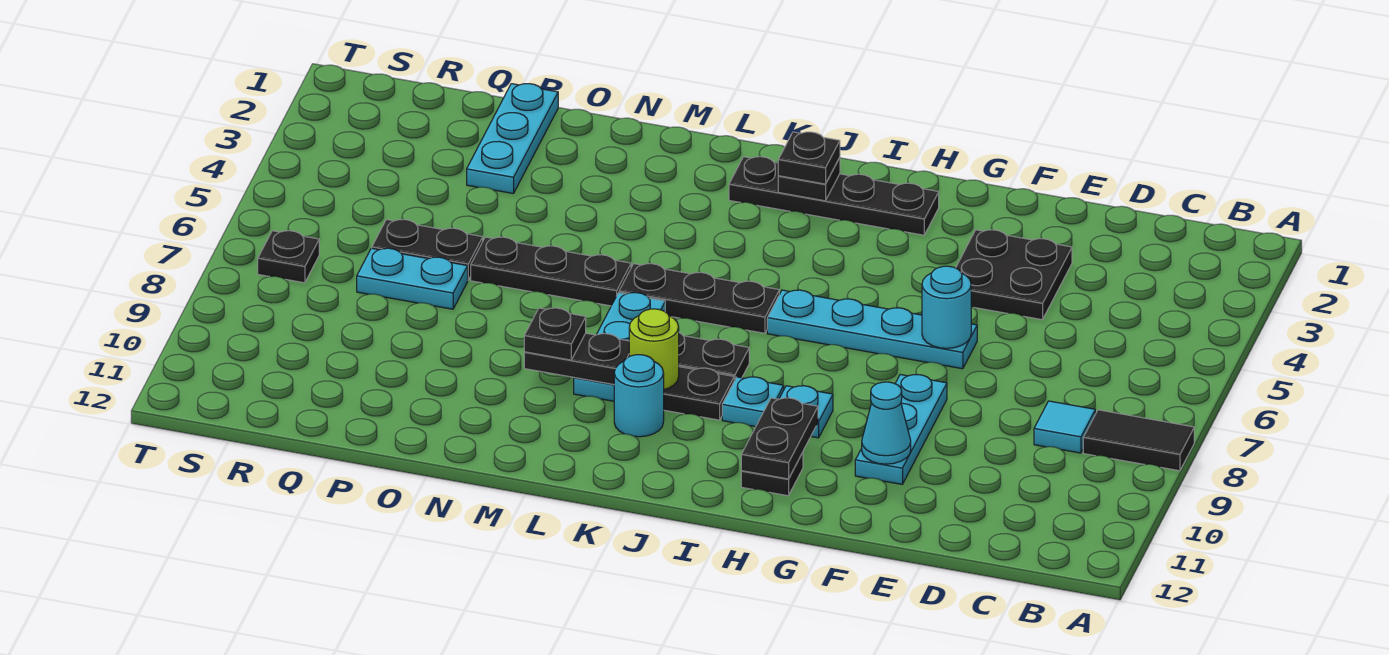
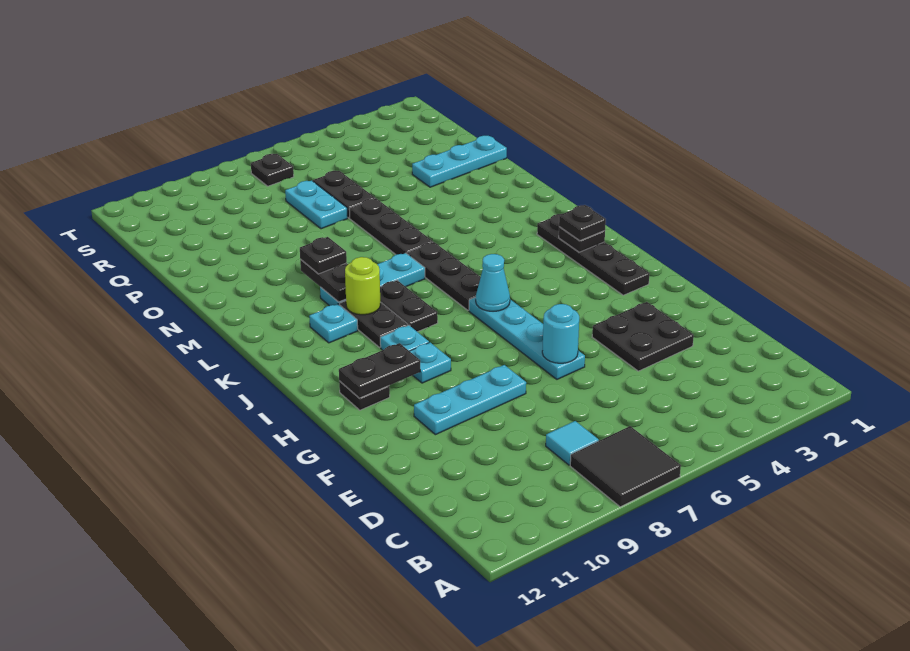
black 1x2 tile [1083,410,1194,471] -> black 2x2 tile [570,426,681,507]
cyan 1x1 cone [862,382,911,464] -> cyan 1x1 cone moved to [476,254,510,311]
cyan 1x1 round brick [614,355,664,437] -> cyan 1x1 plate [309,304,358,343]

